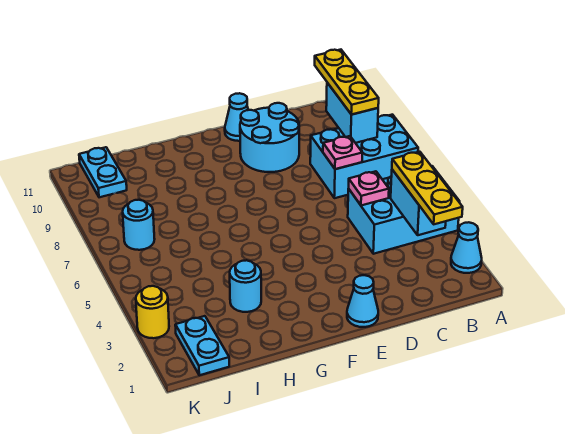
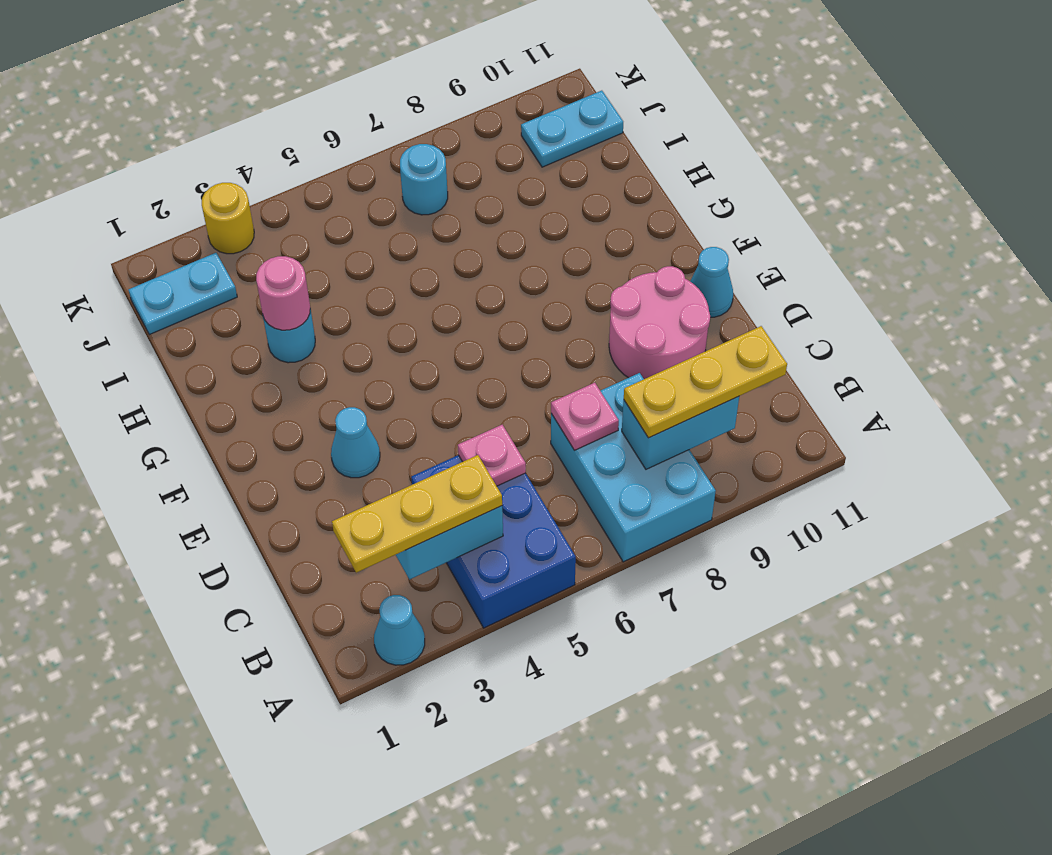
cyan 2x3 brick [348,166,460,254] -> blue 2x3 brick [411,455,576,628]
cyan 2x2 round brick [240,103,299,172] -> pink 2x2 round brick [609,266,710,379]
cyan 1x1 cone [347,275,378,327] -> cyan 1x1 cone moved to [331,407,380,478]
none -> pink 1x1 round brick [256,256,310,330]

